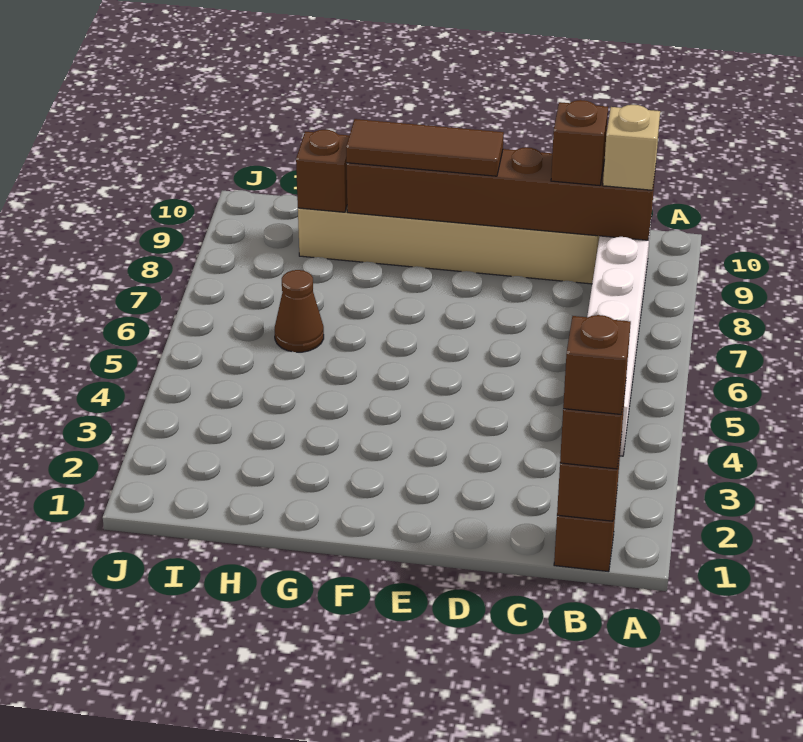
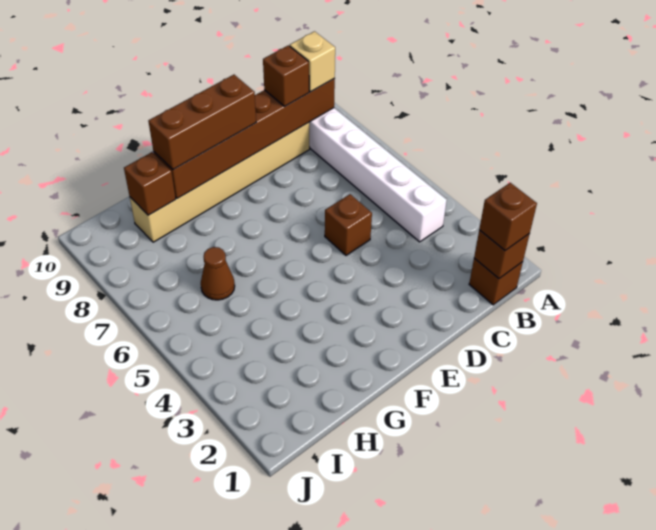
brown 1x1 brick [563,315,631,414] -> brown 1x1 brick moved to [325,194,372,255]
brown 1x3 tile [346,119,504,176] -> brown 1x3 brick [148,75,256,169]

